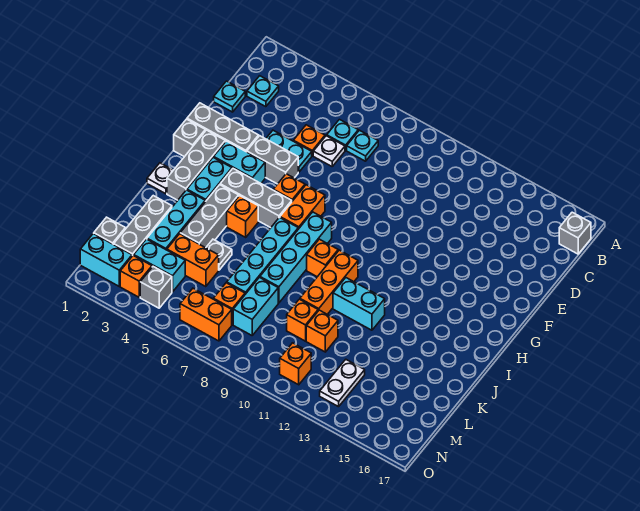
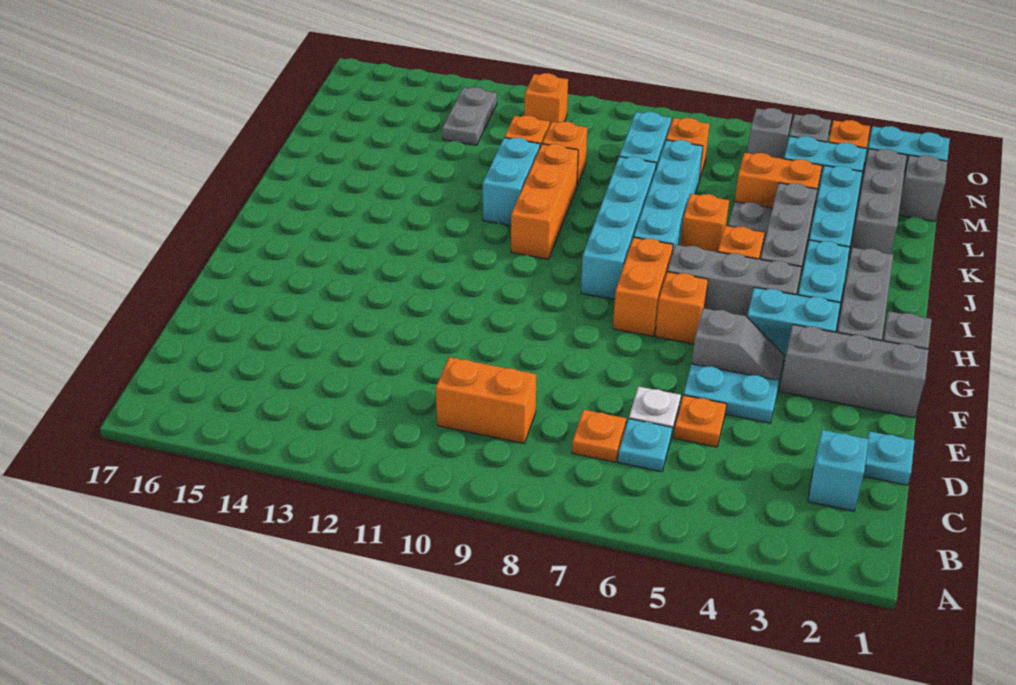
grey 1x1 brick [559,212,591,254] -> grey 1x1 brick moved to [747,108,792,159]
cyan 1x1 plate [247,76,279,107] -> cyan 1x1 brick [808,430,869,511]
cyan 1x1 plate [347,130,378,161] -> orange 1x1 plate [572,410,626,462]
grey 1x2 brick [247,136,298,184] -> grey 1x2 slope [692,308,784,381]
white 1x1 plate [147,163,173,194] -> none
orange 1x1 brick [307,239,338,277] -> orange 1x1 brick moved to [680,194,729,252]
cyan 1x2 brick [333,278,385,330] -> cyan 1x2 brick turned to [483,138,540,226]
white 1x2 plate [320,360,365,407] -> grey 1x2 plate [442,87,497,145]
orange 1x2 brick [180,288,232,341] -> orange 1x2 brick moved to [436,357,536,443]

